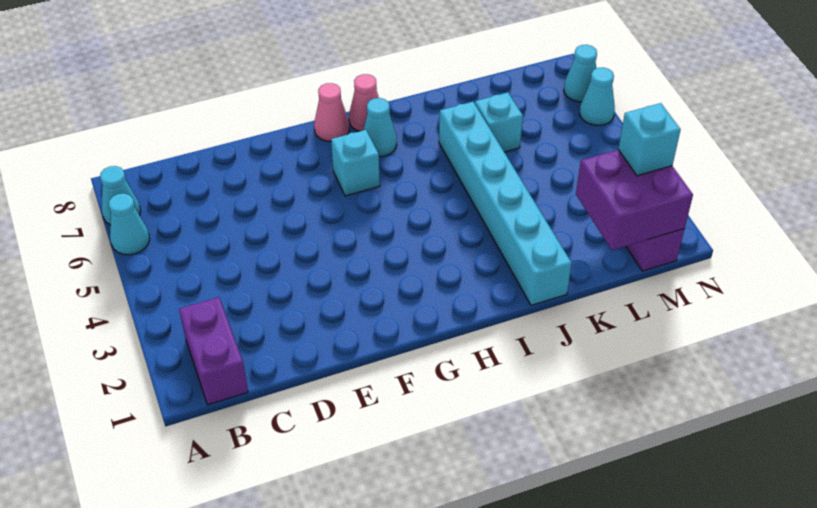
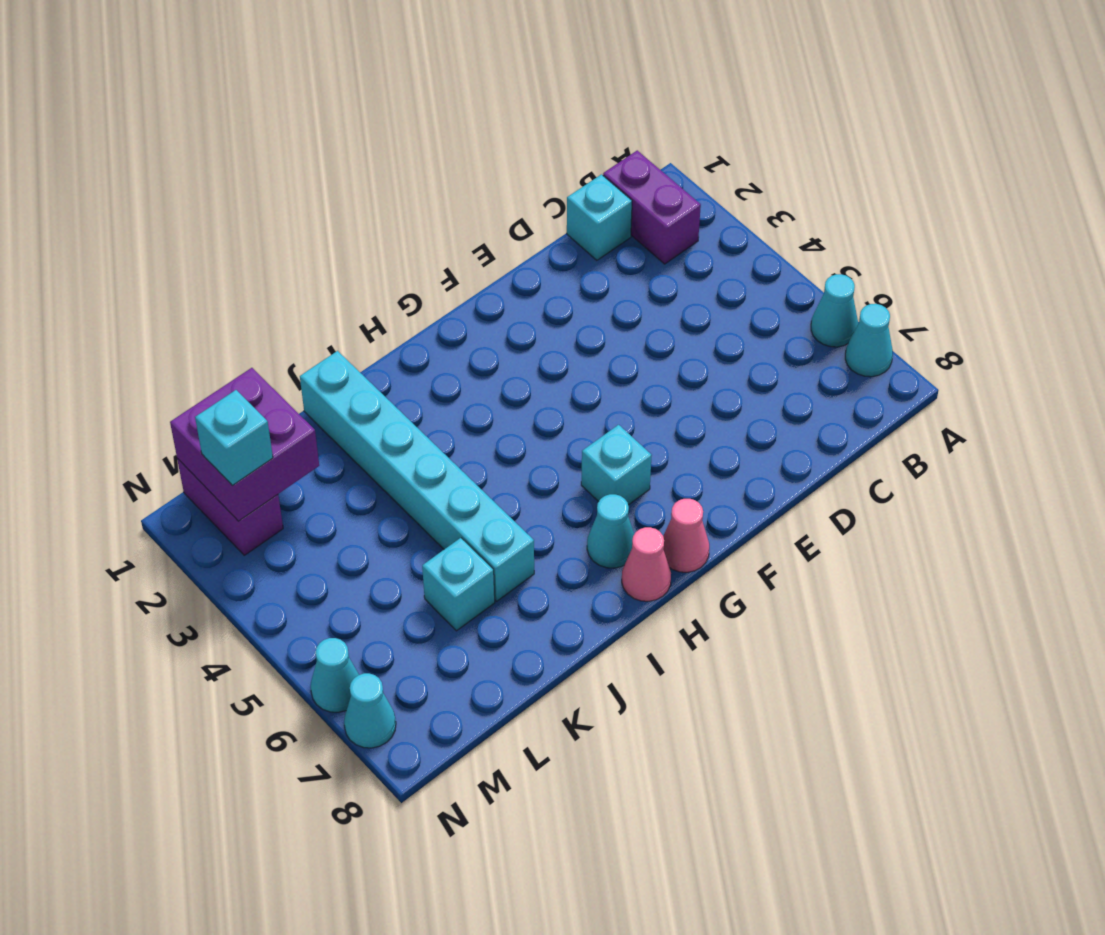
none -> cyan 1x1 brick [567,174,632,260]

